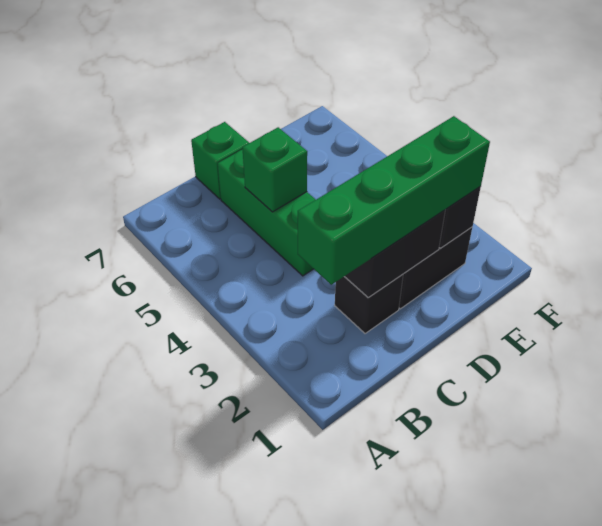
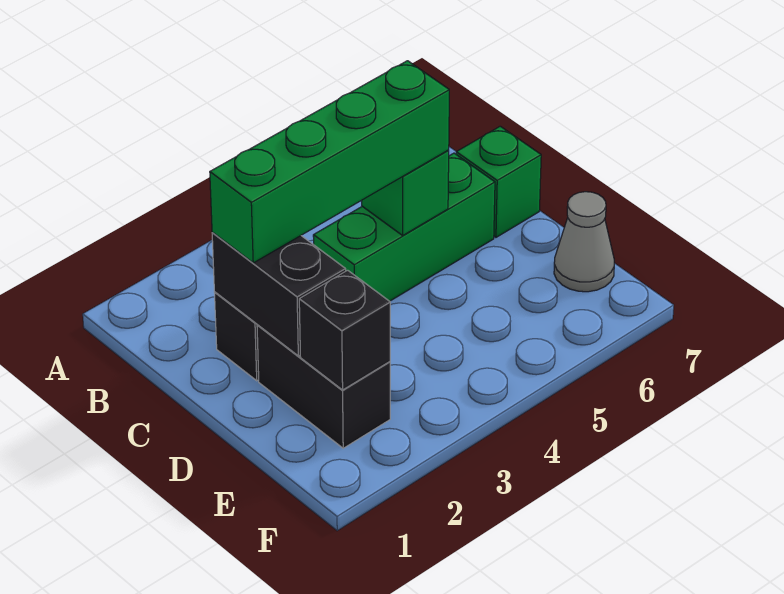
green 1x4 brick [298,116,490,285] -> green 1x4 brick turned to [210,61,449,263]
none -> grey 1x1 cone [554,192,614,292]

